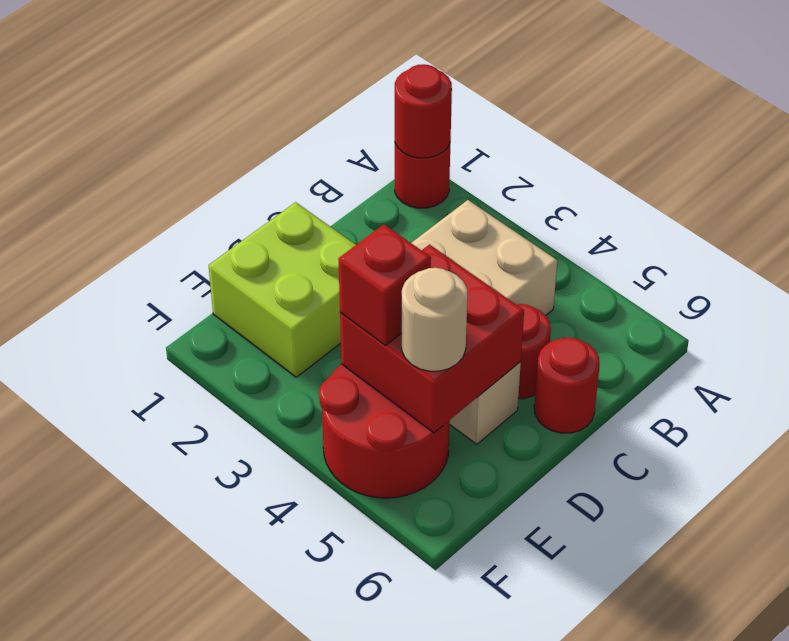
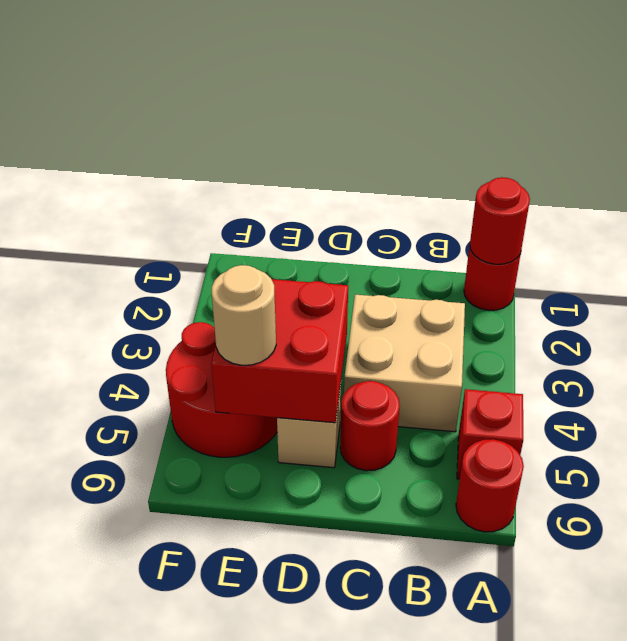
red 1x1 round brick [534,338,600,433] -> red 1x1 round brick moved to [456,439,524,532]
lime 2x2 brick [209,202,355,377] -> none
red 1x1 brick [338,225,431,345] -> red 1x1 brick moved to [457,389,523,479]

